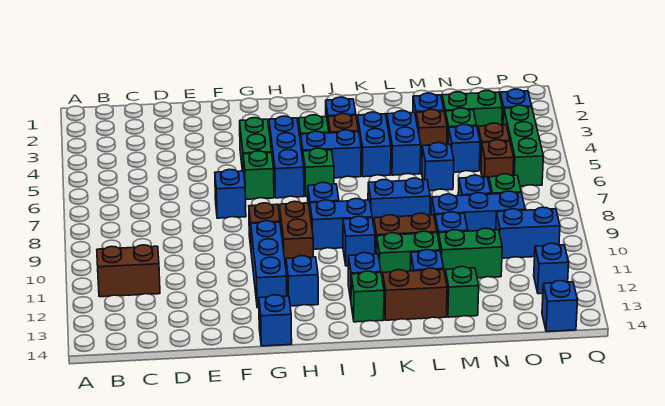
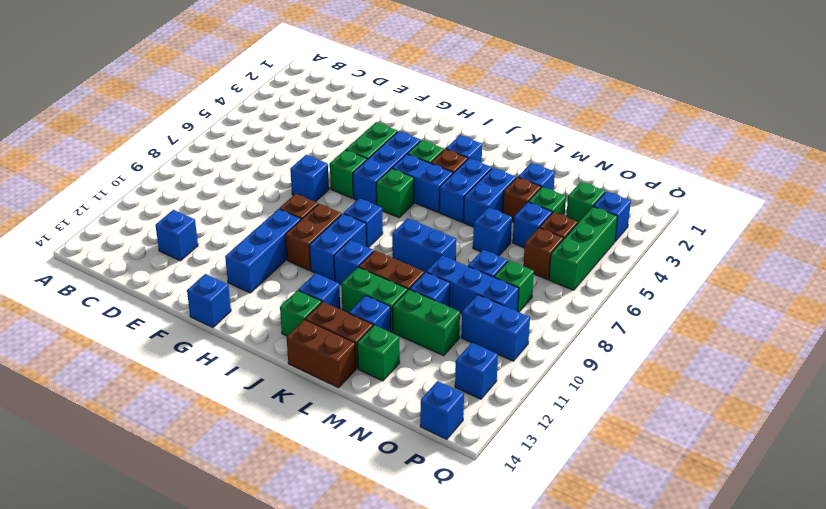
brown 1x2 brick [97,245,160,297] -> brown 1x2 brick moved to [287,320,356,388]
blue 1x1 brick [286,256,318,306] -> blue 1x1 brick moved to [156,210,198,261]
blue 1x2 brick [310,199,372,249] -> blue 1x2 brick turned to [309,214,366,281]
green 1x2 brick [442,90,502,129] -> green 1x1 brick [566,182,605,223]

